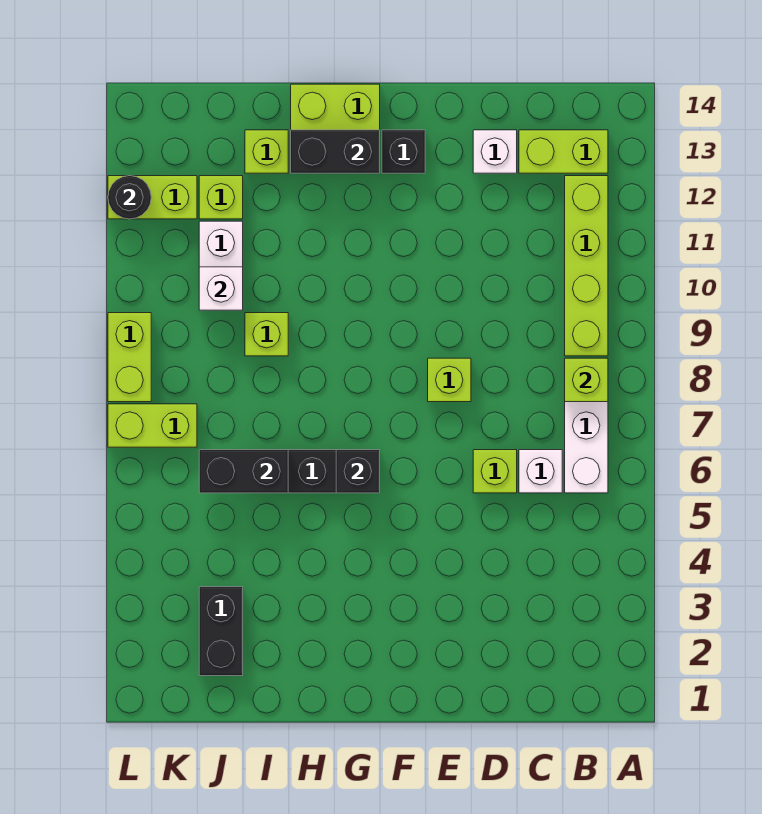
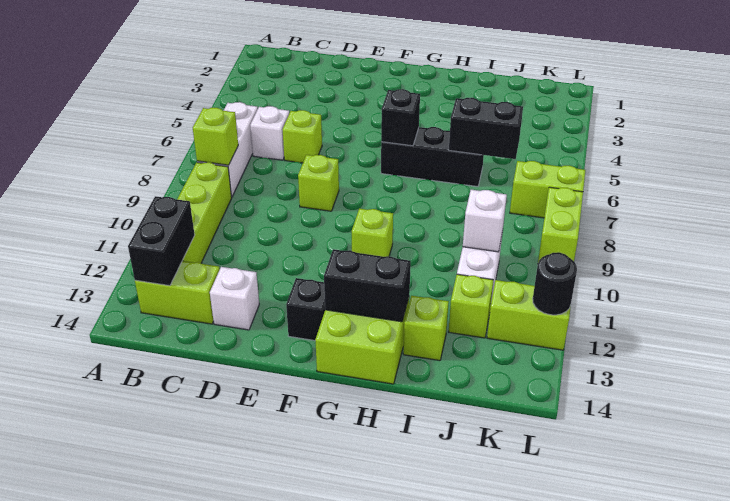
lime 1x1 brick [245,313,288,356] -> lime 1x1 brick moved to [352,208,393,257]
black 1x2 brick [199,587,243,676] -> black 1x2 brick moved to [128,196,195,286]

